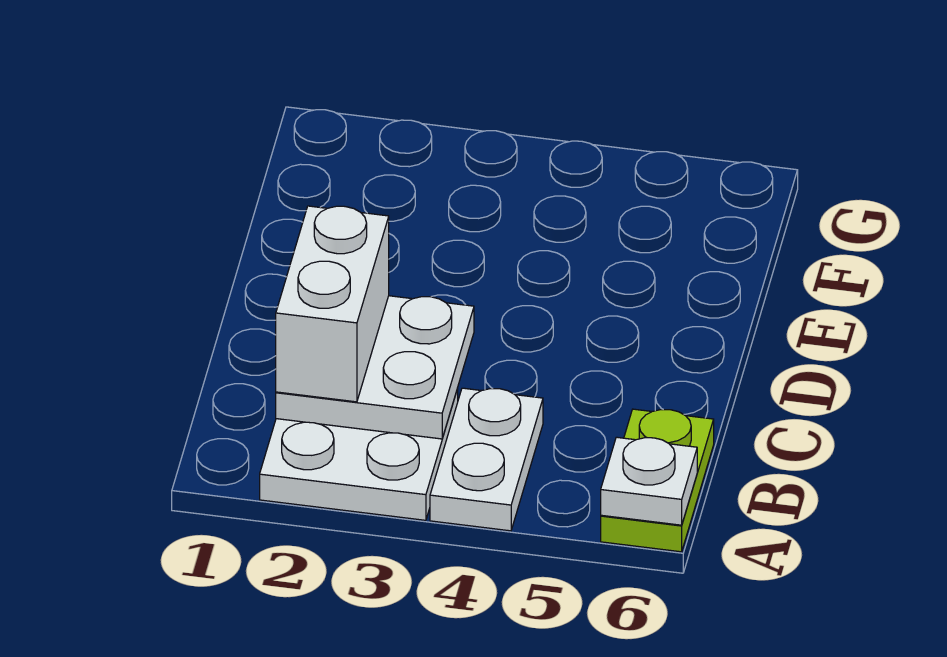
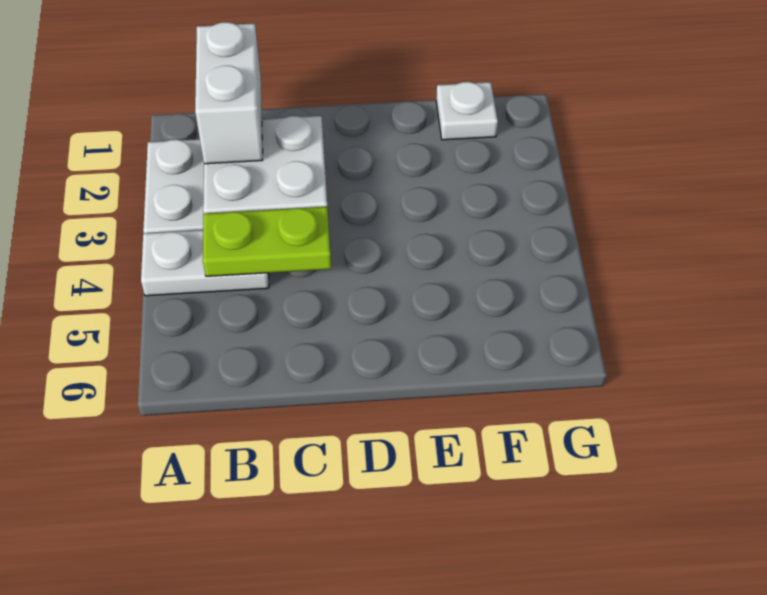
lime 1x2 plate [601,409,714,552] -> lime 1x2 plate moved to [203,207,331,276]
white 1x1 plate [601,437,697,525] -> white 1x1 plate moved to [436,82,498,140]
white 1x2 brick [276,206,389,402] -> white 1x2 brick turned to [195,22,263,164]

